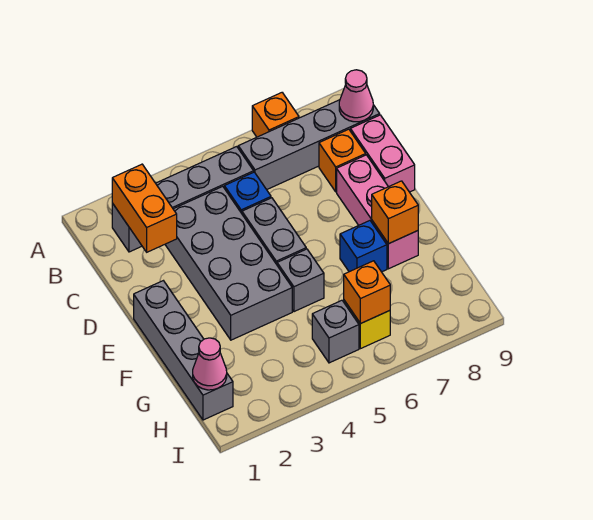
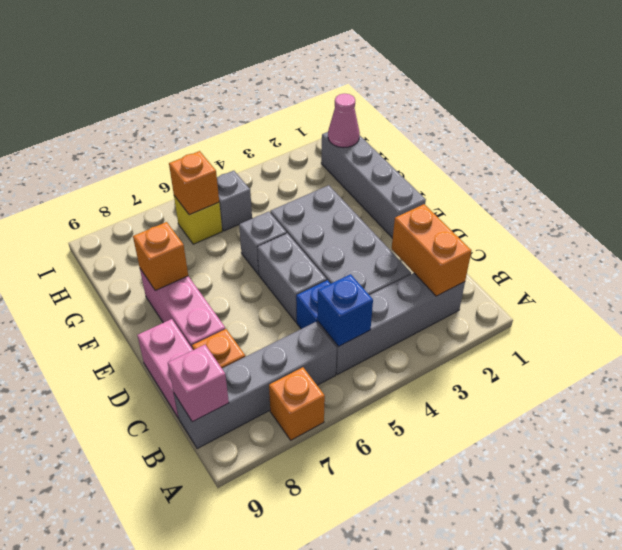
pink 1x1 cone [339,70,373,122] -> pink 1x1 brick [168,345,229,422]
blue 1x1 brick [340,221,387,272] -> blue 1x1 brick moved to [317,274,373,347]

